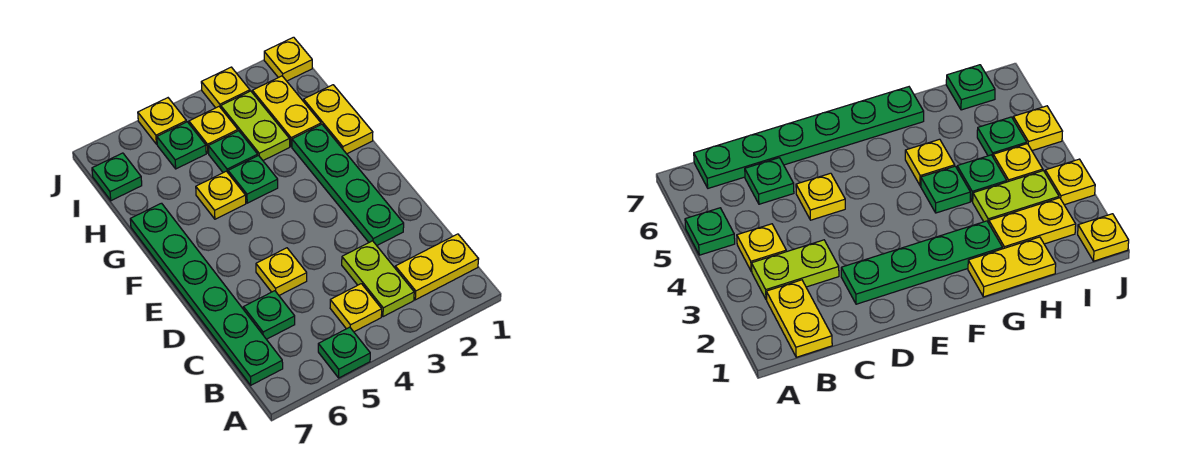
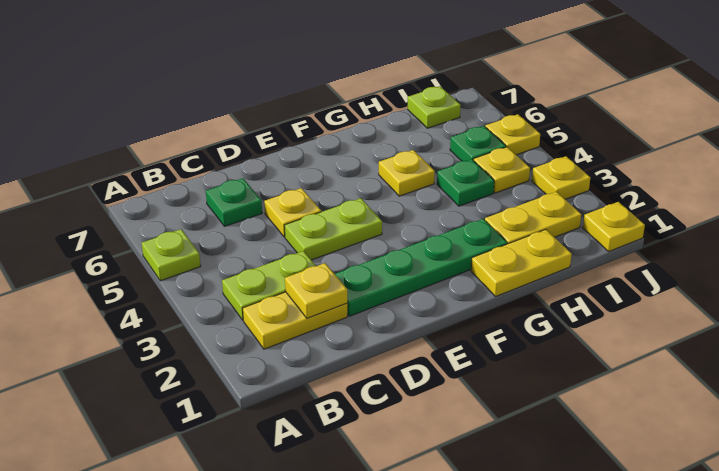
green 1x1 plate [318,327,370,378] -> lime 1x1 plate [141,229,201,281]
yellow 1x2 plate [395,234,479,300] -> yellow 1x2 plate turned to [243,292,347,349]
yellow 1x1 plate [330,284,382,332] -> yellow 1x1 plate moved to [285,263,347,318]
green 1x6 plate [130,203,283,385] -> none
green 1x1 plate [228,156,278,203] -> none
lime 1x2 plate [221,91,290,160] -> lime 1x2 plate moved to [284,198,382,260]
green 1x1 plate [92,153,142,201] -> lime 1x1 plate [408,86,461,128]

